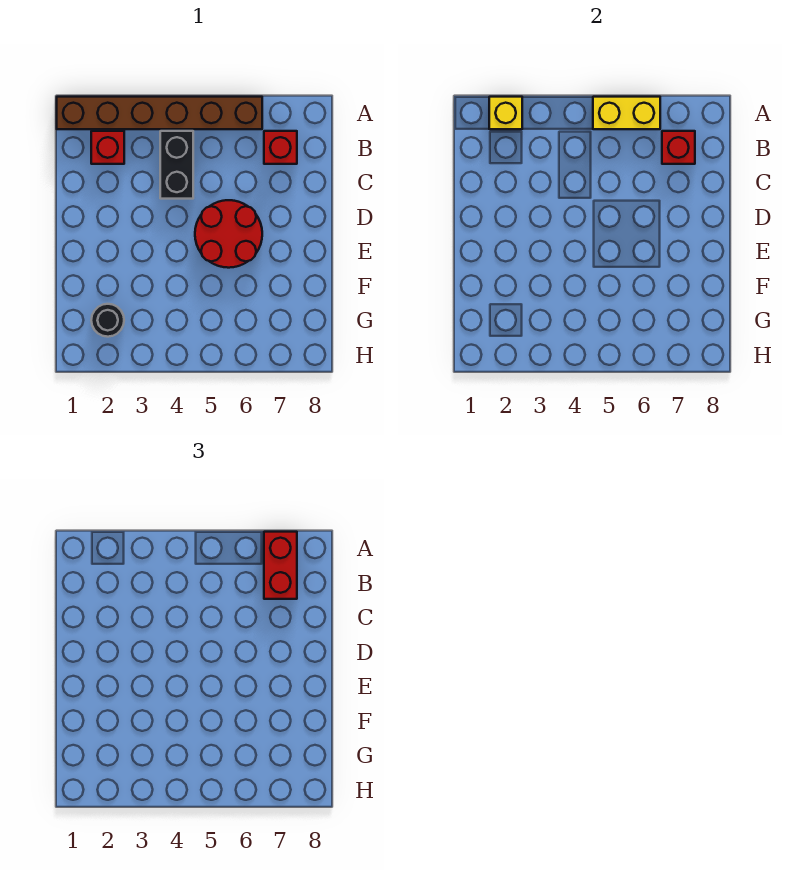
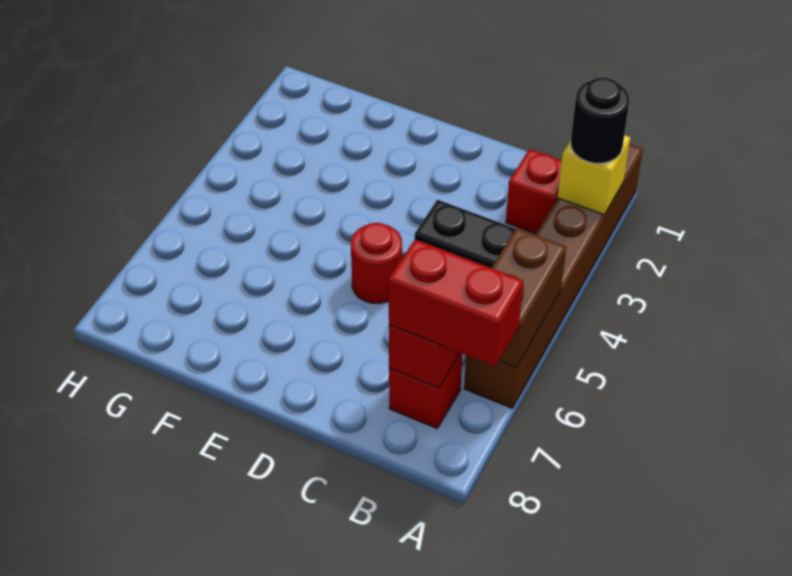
yellow 1x2 brick [593,97,660,129] -> brown 1x2 brick [492,228,566,367]
red 2x2 round brick [195,200,262,268] -> red 1x1 round brick [351,223,402,303]
black 1x1 round brick [91,304,124,337] -> black 1x1 round brick moved to [571,77,630,163]

